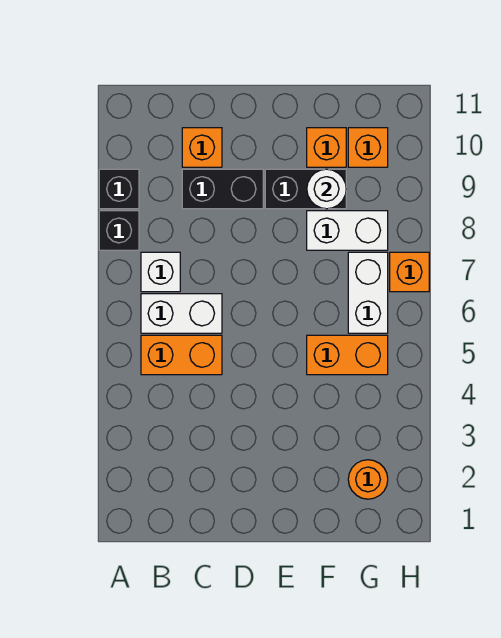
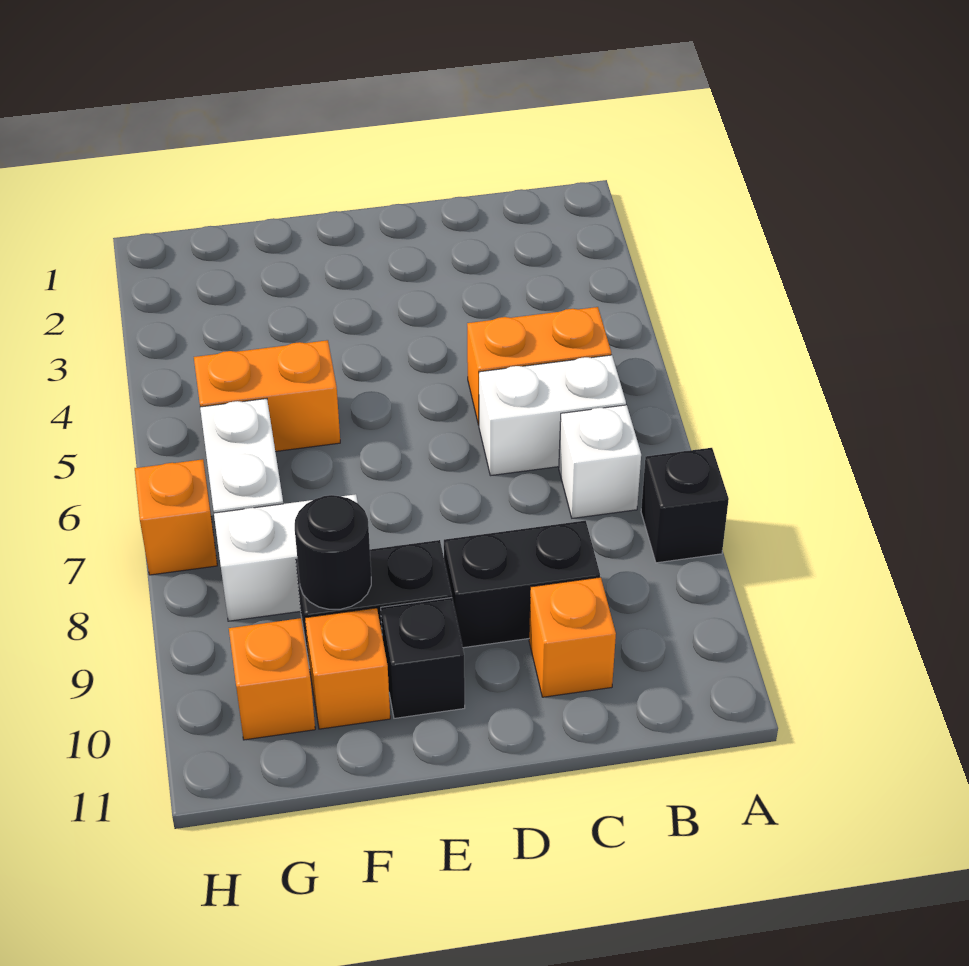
black 1x1 brick [99,169,139,209] -> black 1x1 brick moved to [381,598,465,718]
white 1x1 round brick [307,169,346,209] -> black 1x1 round brick [295,495,371,609]
orange 1x1 round brick [348,460,388,499] -> none

